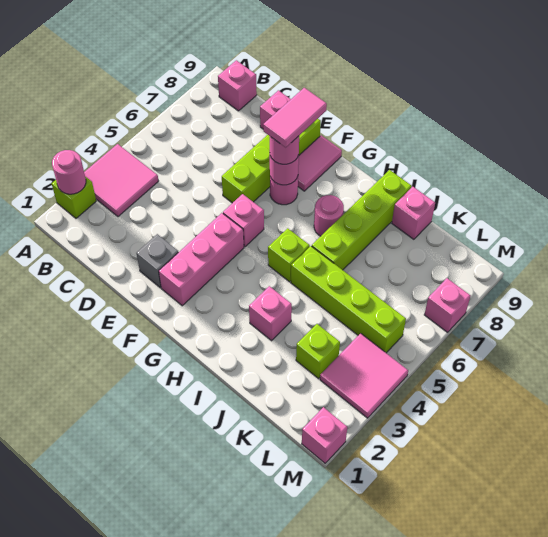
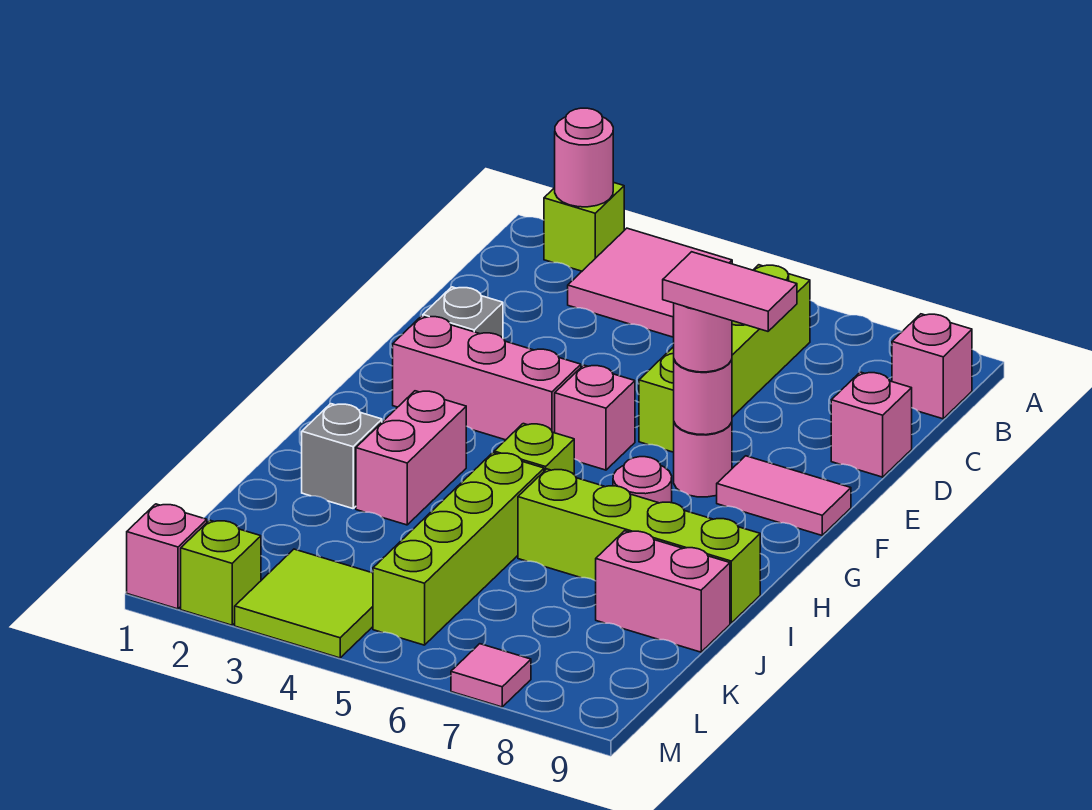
lime 1x4 brick [222,119,321,203] -> lime 1x4 brick turned to [639,265,810,452]
none -> grey 1x1 brick [302,404,382,509]
pink 1x1 brick [249,286,292,341] -> pink 1x2 brick [356,391,466,525]
pink 1x1 brick [392,187,435,239] -> pink 1x2 brick [596,531,730,652]
lime 1x1 brick [296,324,340,379] -> lime 1x1 brick moved to [181,520,261,625]
pink 2x2 tile [320,333,408,418] -> lime 2x2 tile [235,549,373,658]
pink 1x1 brick [424,278,471,332] -> pink 1x1 tile [451,644,531,707]

